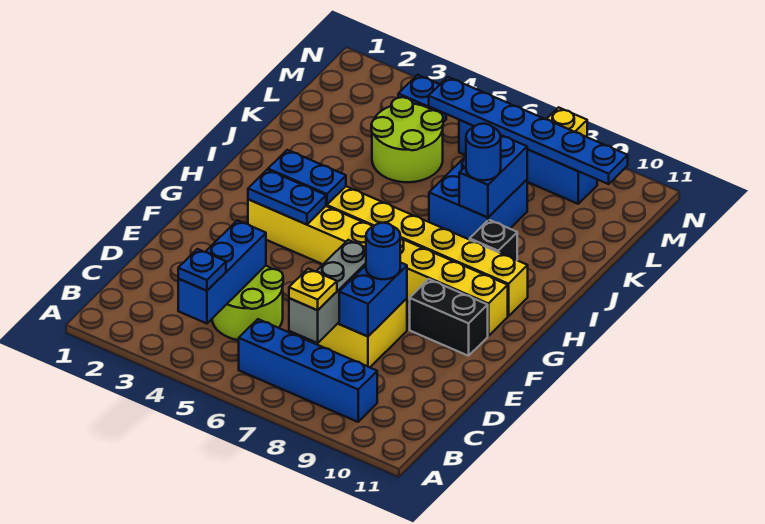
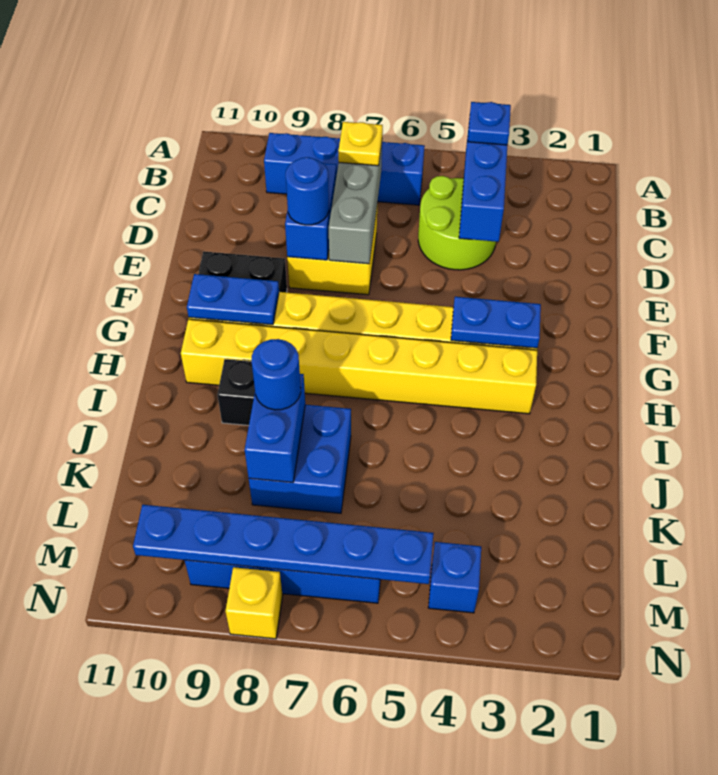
blue 1x2 plate [268,150,346,205] -> blue 1x2 plate moved to [187,274,279,325]
lime 2x2 round brick [371,97,443,182] -> none

